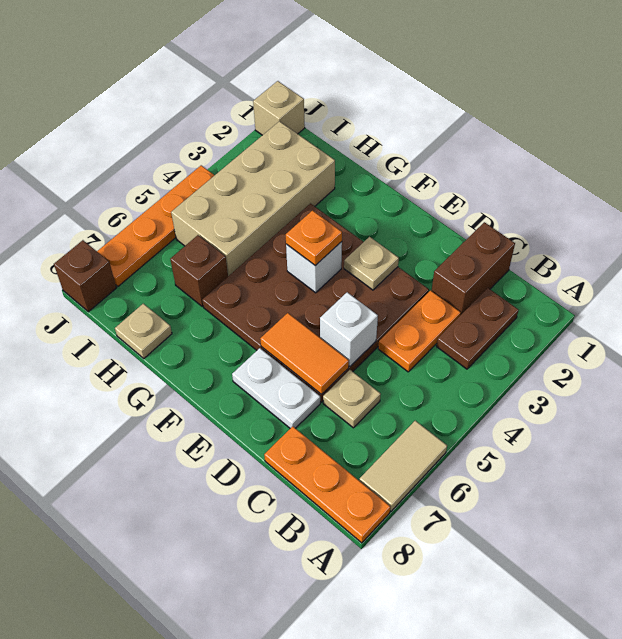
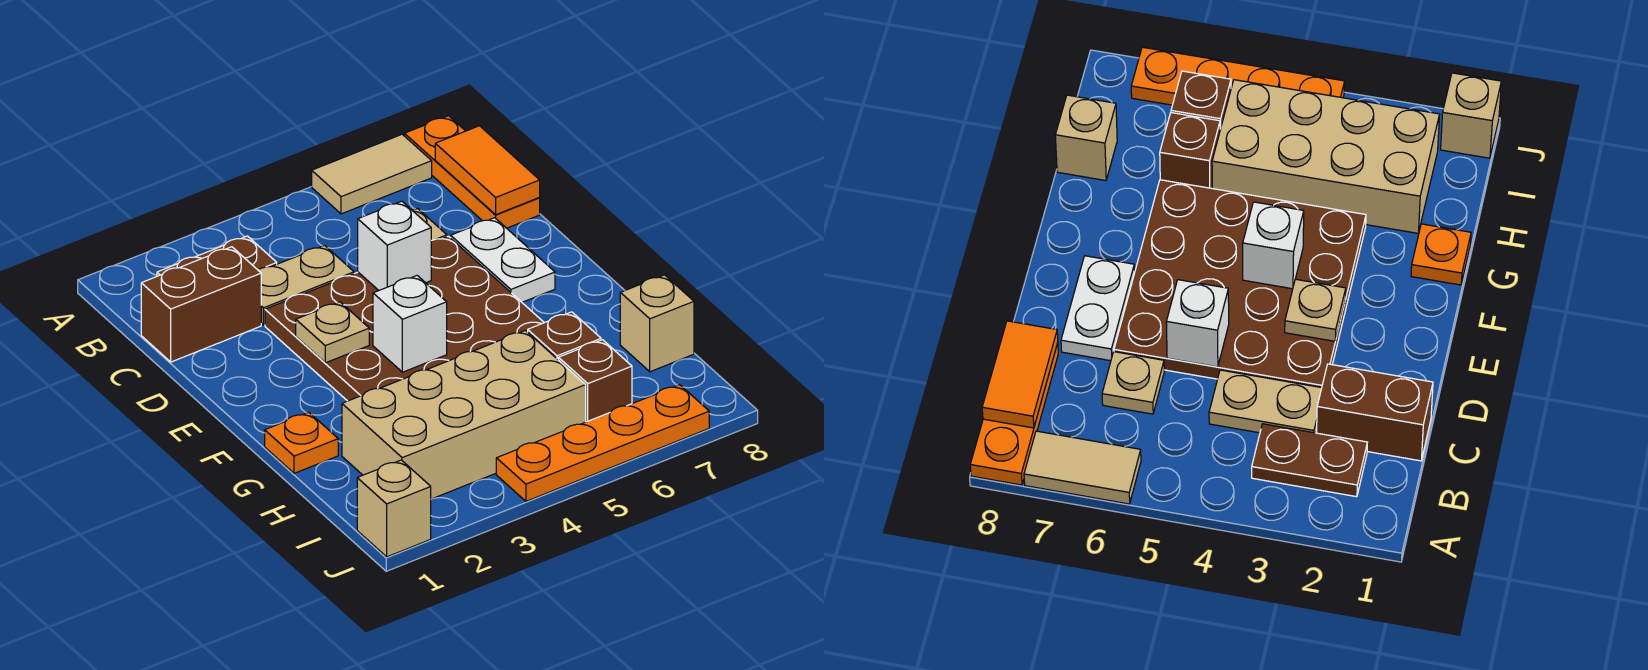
orange 1x2 plate [378,291,461,372] -> tan 1x2 plate [258,245,354,325]
orange 1x2 tile [260,313,349,395] -> orange 1x2 tile moved to [435,126,540,215]
orange 1x1 plate [286,210,342,266] -> orange 1x1 plate moved to [265,412,338,473]
tan 1x1 plate [115,304,172,358] -> tan 1x1 brick [620,275,694,372]
brown 1x1 brick [54,240,116,312] -> brown 1x1 brick moved to [558,340,632,422]

